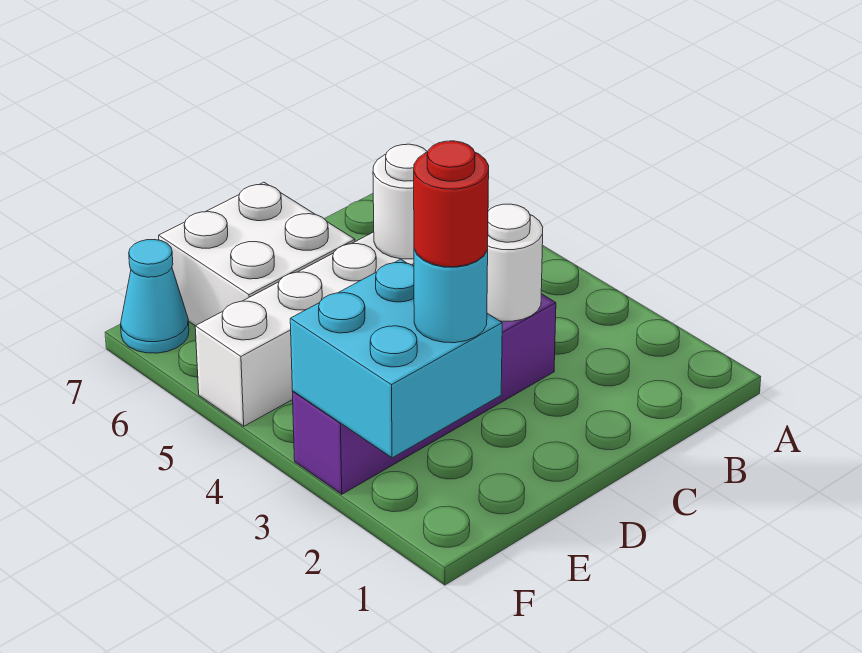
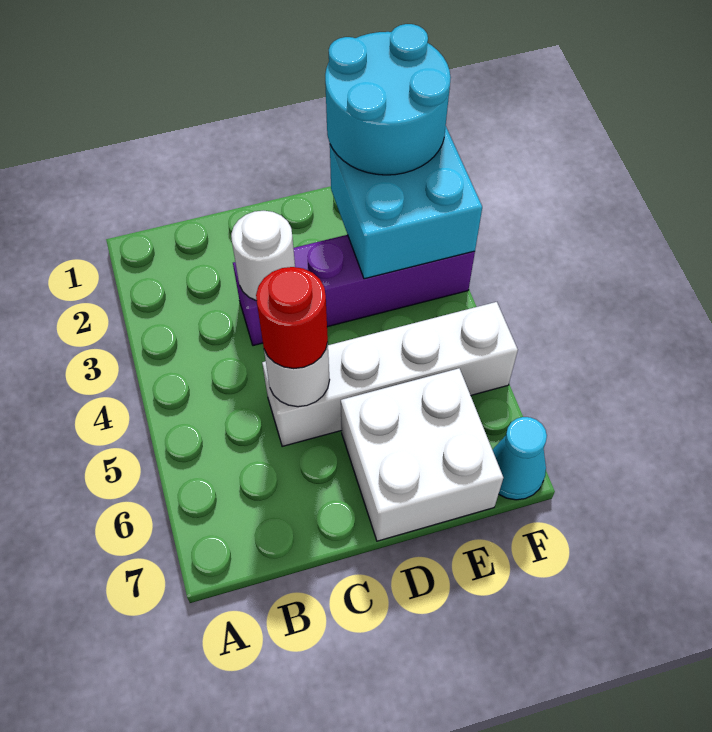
cyan 1x1 round brick [414,249,488,343] -> cyan 2x2 round brick [325,24,451,175]
red 1x1 round brick [414,141,489,267] -> red 1x1 round brick moved to [256,267,328,369]

